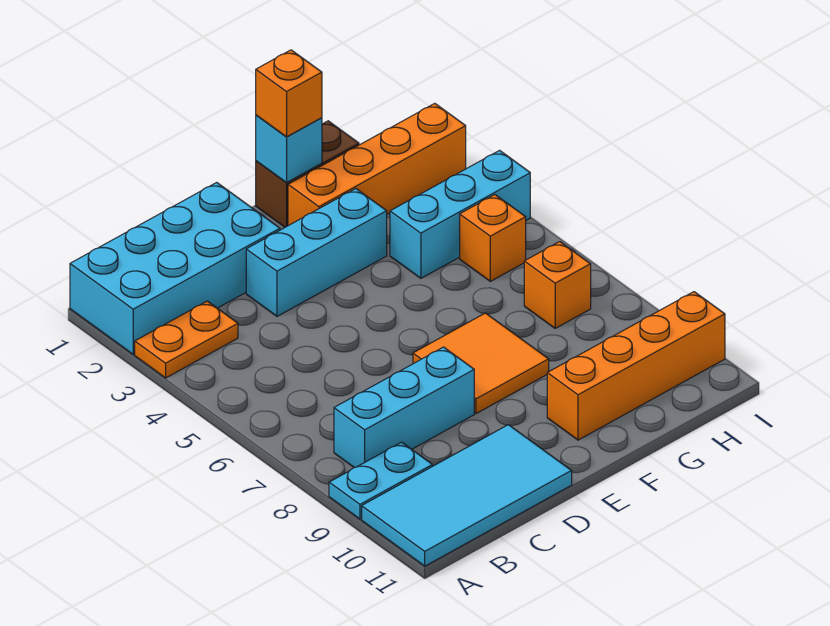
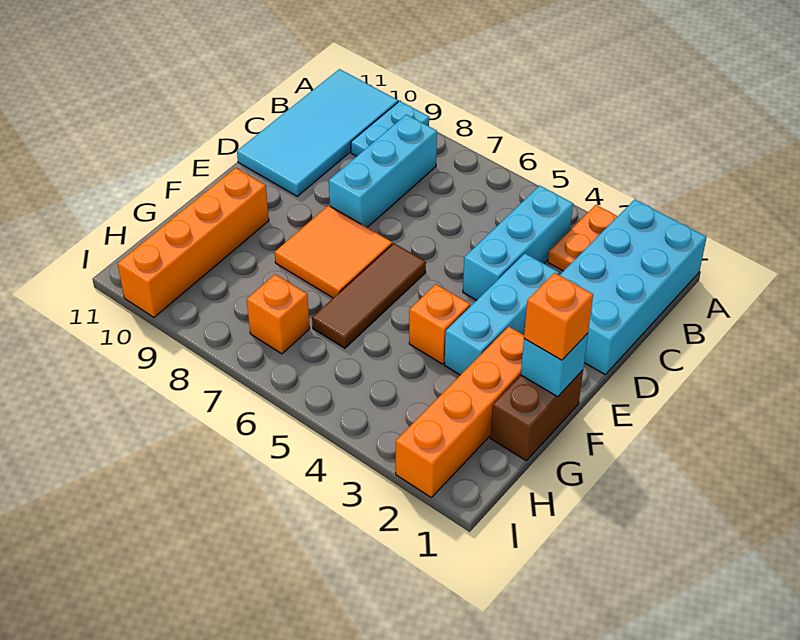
none -> brown 1x3 tile [312,243,426,348]
cyan 1x3 brick [390,150,530,278] -> cyan 1x3 brick moved to [463,186,573,300]
orange 1x1 brick [460,195,526,281] -> orange 1x1 brick moved to [409,284,470,364]

